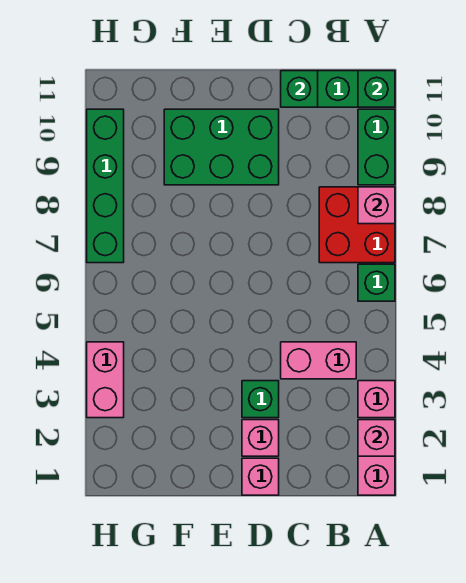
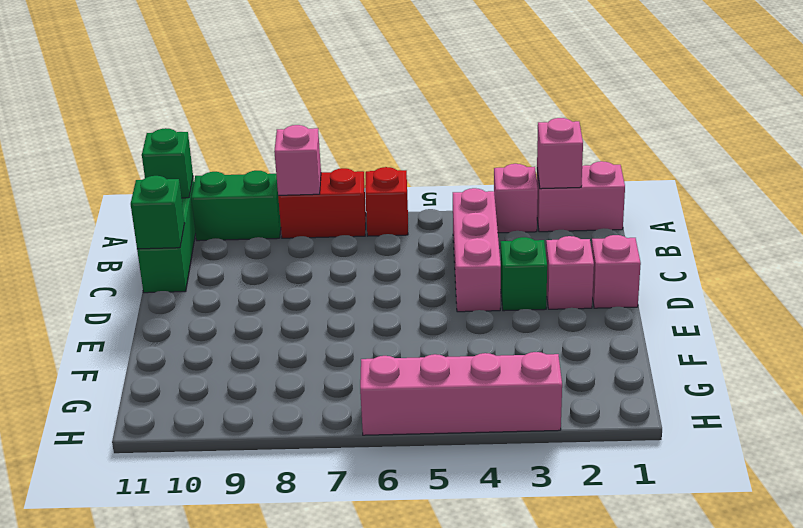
green 1x1 brick [358,264,395,301] -> red 1x1 brick [365,167,408,236]
red 2x2 brick [319,187,395,263] -> red 1x2 brick [278,168,366,238]
pink 1x2 brick [281,342,356,379] -> pink 1x3 brick [453,188,501,312]
green 2x3 brick [164,109,279,185] -> none
pink 1x2 brick [87,342,124,418] -> pink 1x4 brick [360,352,562,435]
green 1x4 brick [87,109,124,263] -> none

